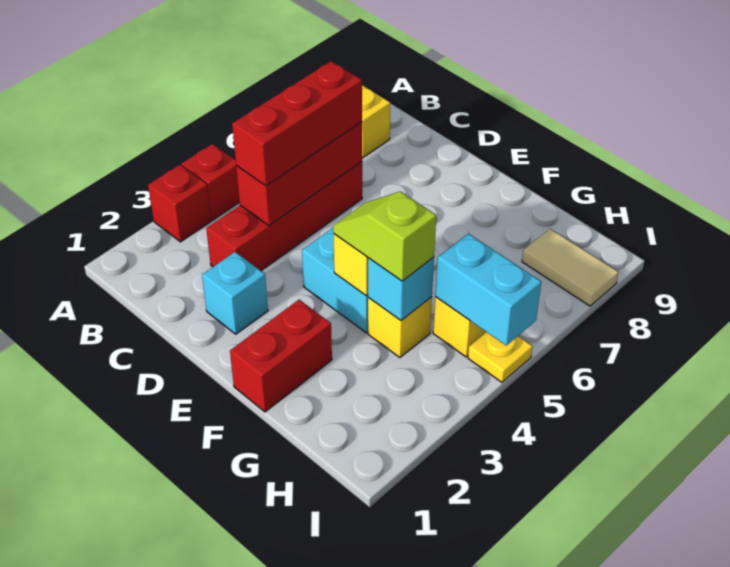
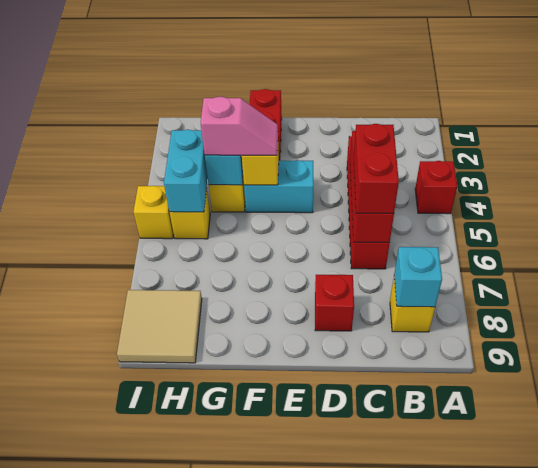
red 1x1 brick [148,165,211,242] -> red 1x1 brick moved to [315,275,354,331]
red 1x3 brick [232,61,362,186] -> red 1x2 brick [354,124,399,213]
cyan 1x1 brick [202,252,268,334] -> cyan 1x1 brick moved to [394,247,442,307]
lime 1x2 slope [333,191,436,281] -> pink 1x2 slope [201,97,278,155]
cyan 1x2 brick [435,234,541,345] -> cyan 1x2 brick turned to [164,129,208,212]
tan 1x2 tile [522,229,619,306] -> tan 2x2 tile [117,290,202,363]
yellow 1x1 plate [468,332,532,382] -> yellow 1x1 brick [133,186,174,239]

